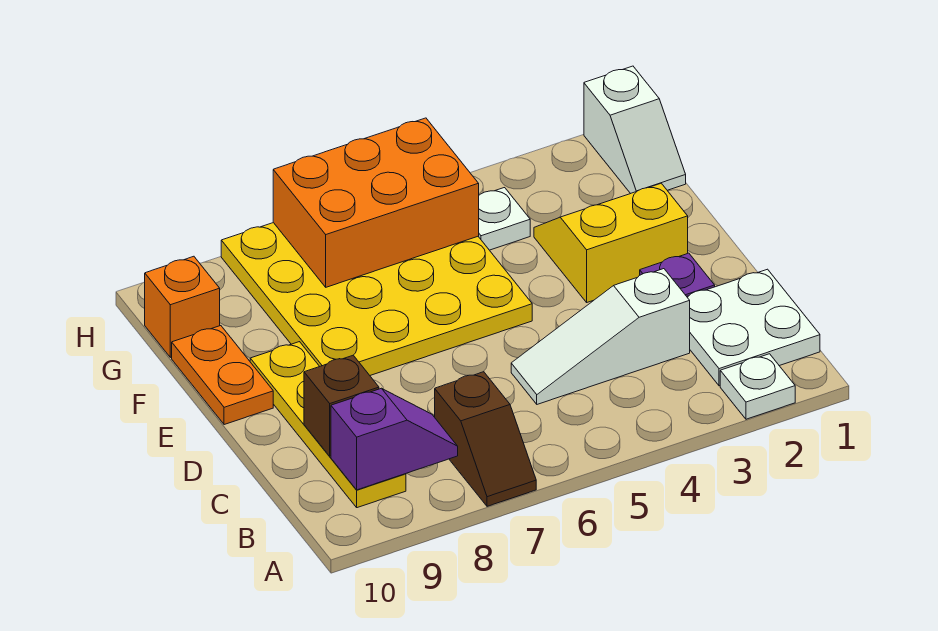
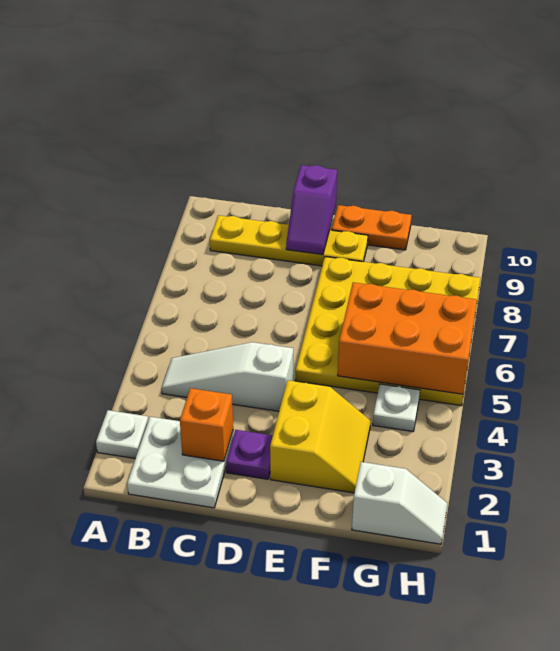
brown 1x2 slope [435,372,536,506] -> none
purple 1x2 slope [331,388,458,490] -> purple 1x2 slope moved to [286,165,337,255]
white 1x3 slope [511,269,690,404] -> white 1x3 slope turned to [162,342,293,411]
brown 1x1 brick [304,355,379,456] -> none
white 1x2 slope [584,66,686,194] -> white 1x2 slope turned to [352,462,447,544]
orange 2x3 brick [273,118,479,287] -> orange 2x3 brick turned to [338,282,477,394]
orange 1x1 brick [145,256,220,357] -> orange 1x1 brick moved to [180,388,233,461]

